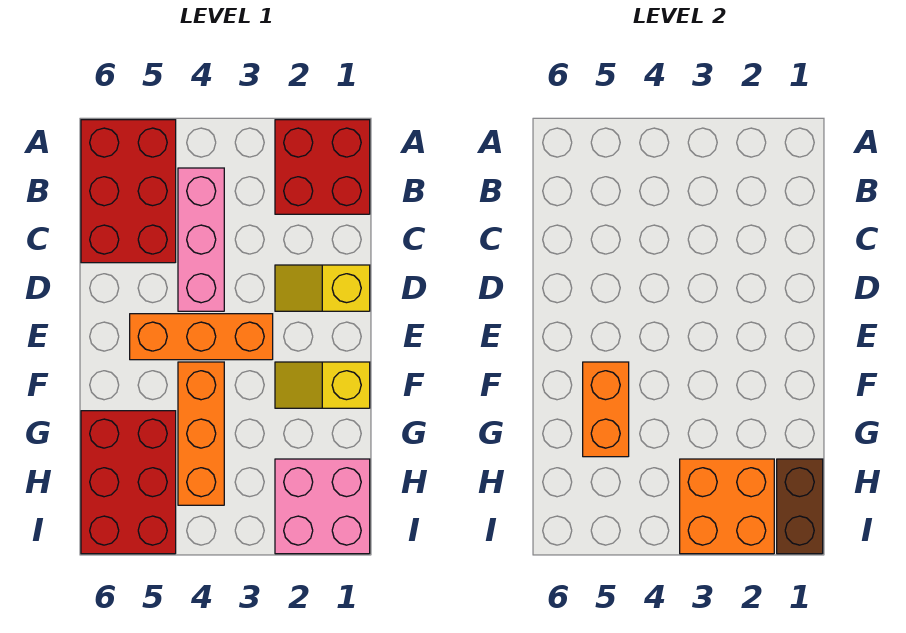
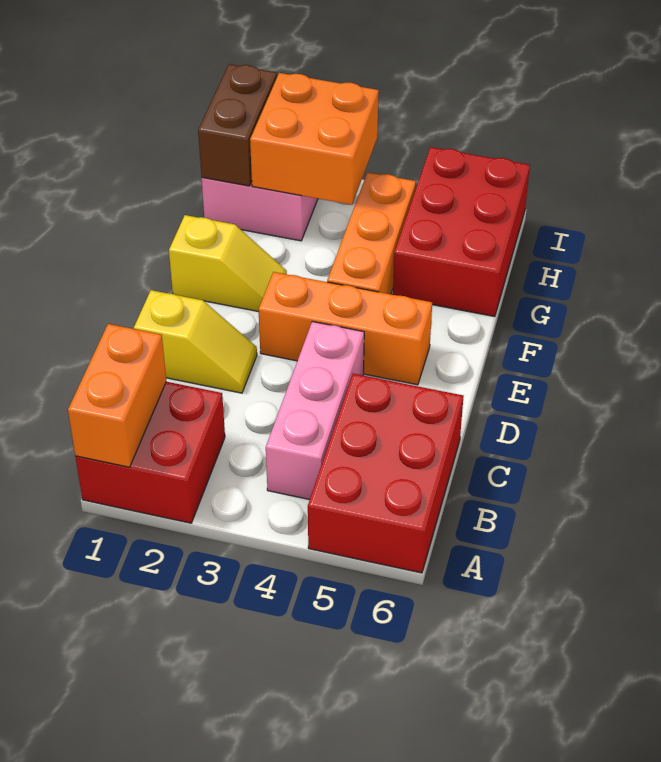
orange 1x2 brick [583,362,629,457] -> orange 1x2 brick moved to [68,324,166,467]

